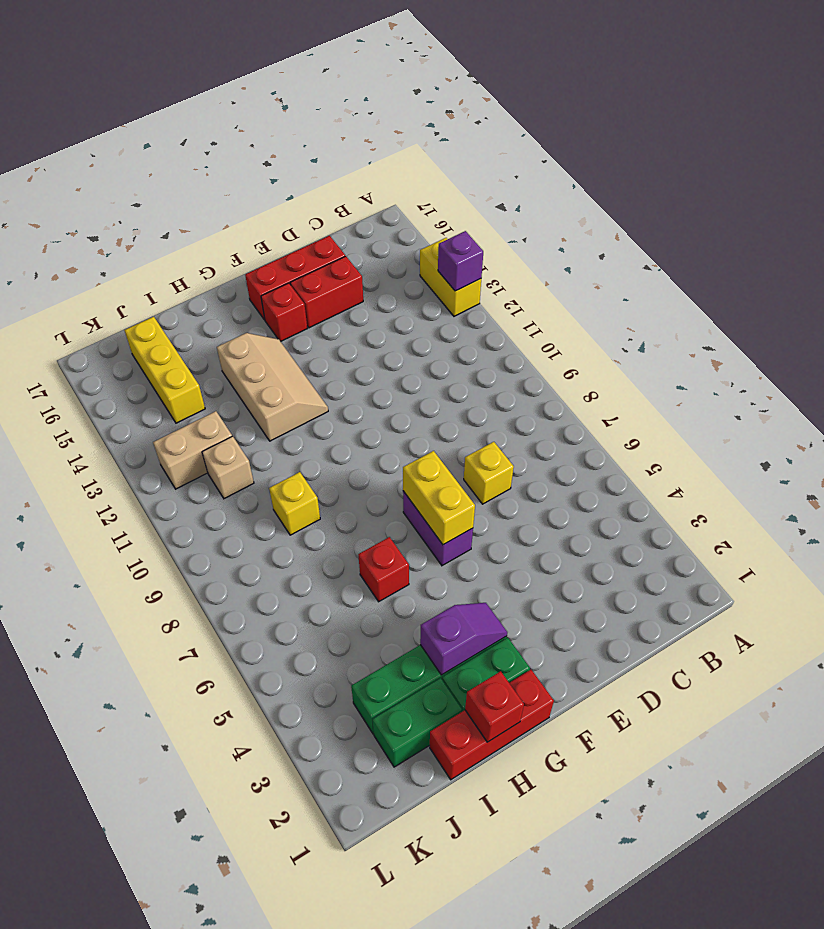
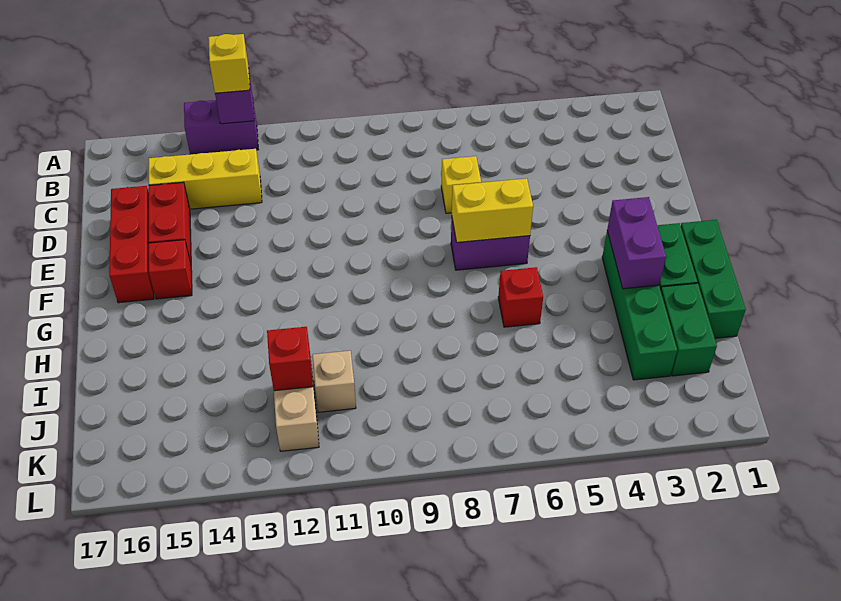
yellow 1x2 brick [420,238,481,316] -> purple 1x2 brick [184,100,258,154]
red 1x3 brick [430,670,554,780] -> green 1x3 brick [681,220,746,338]
purple 1x2 slope [420,603,507,675] -> purple 1x2 brick [607,197,666,289]
tan 2x3 slope [217,333,328,441] -> none
red 1x1 brick [465,671,524,742] -> red 1x1 brick moved to [267,327,313,391]
yellow 1x1 brick [269,472,320,535] -> yellow 1x1 brick moved to [208,34,250,93]
yellow 1x3 brick [124,317,205,423] -> yellow 1x3 brick moved to [149,149,262,209]

